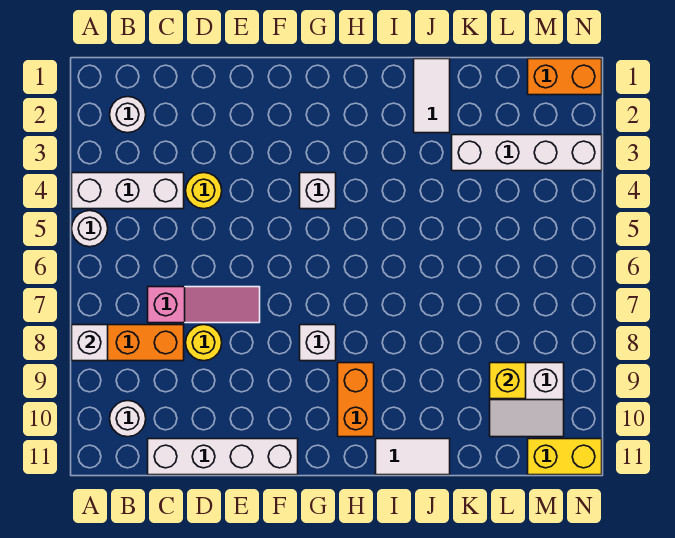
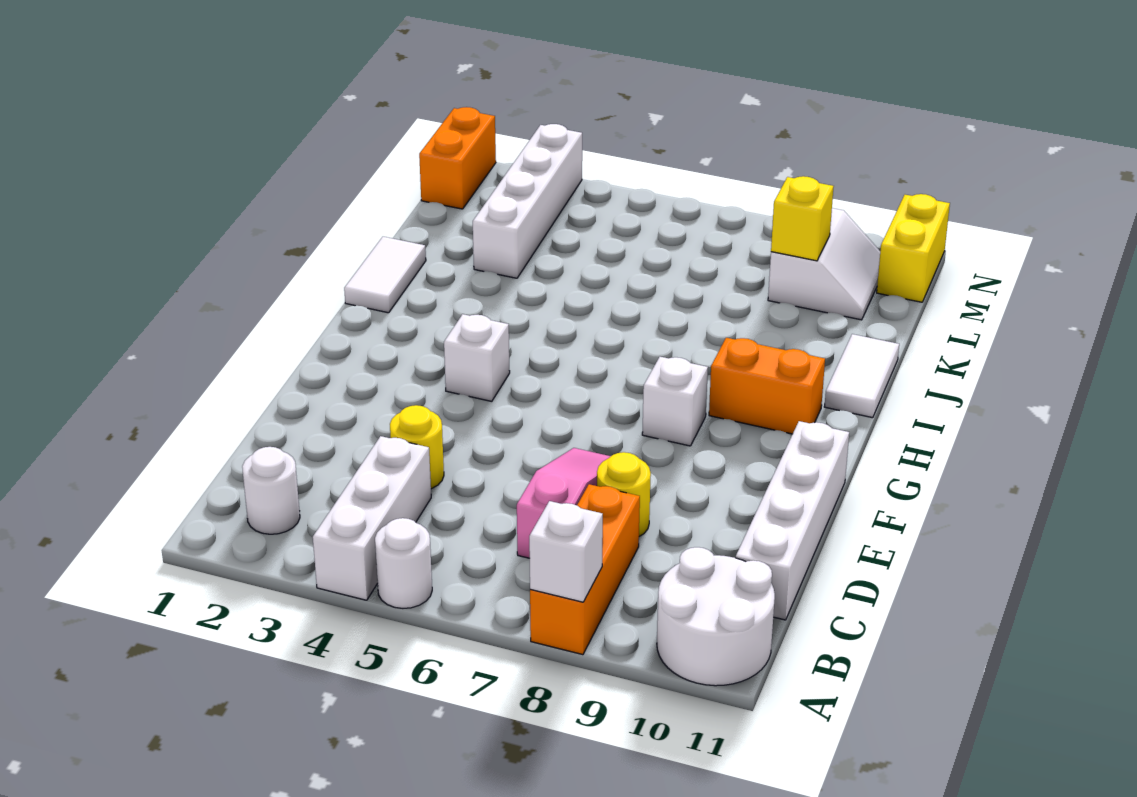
white 1x1 round brick [110,401,146,437] -> white 2x2 round brick [657,547,775,686]
white 1x2 tile [414,59,450,133] -> white 1x2 tile turned to [344,237,426,313]

